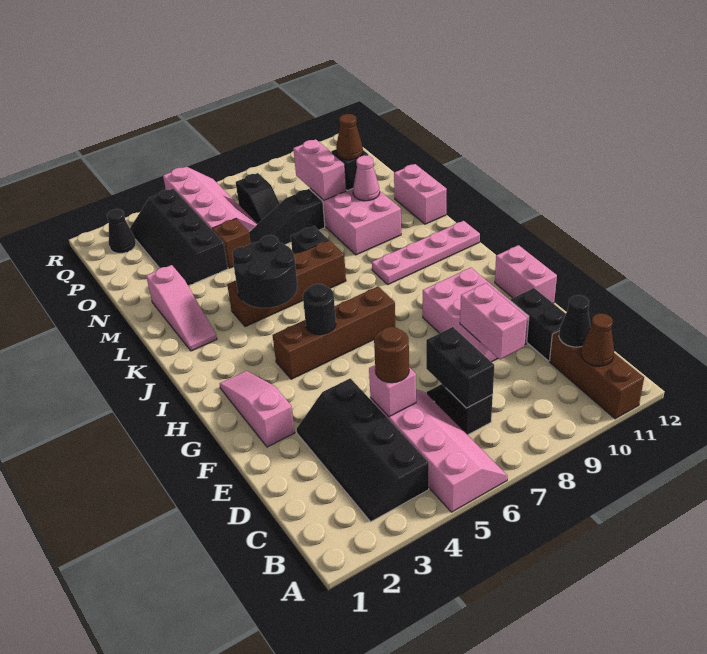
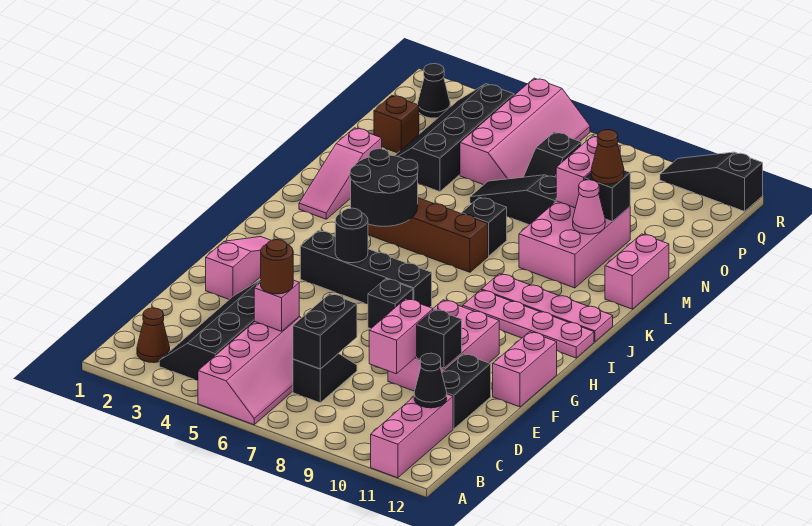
brown 1x3 brick [549,331,644,419] -> pink 1x3 brick [371,394,453,478]
brown 1x1 cone [581,313,614,366] -> brown 1x1 cone moved to [137,308,170,363]
none -> black 1x1 brick [417,309,462,368]
none -> black 1x1 brick [368,279,413,329]
brown 1x4 brick [273,287,395,379] -> black 1x4 brick [300,231,432,307]
none -> pink 1x4 plate [463,290,594,358]
brown 1x1 brick [212,219,251,268] -> brown 1x1 brick moved to [374,95,419,153]
none -> black 1x3 slope [660,152,763,211]

